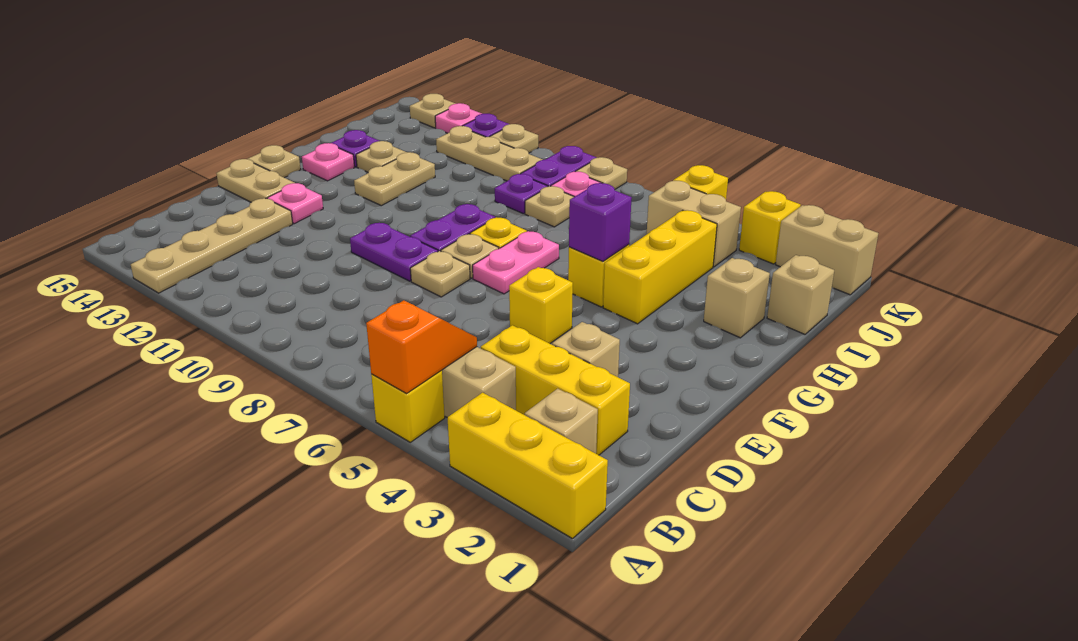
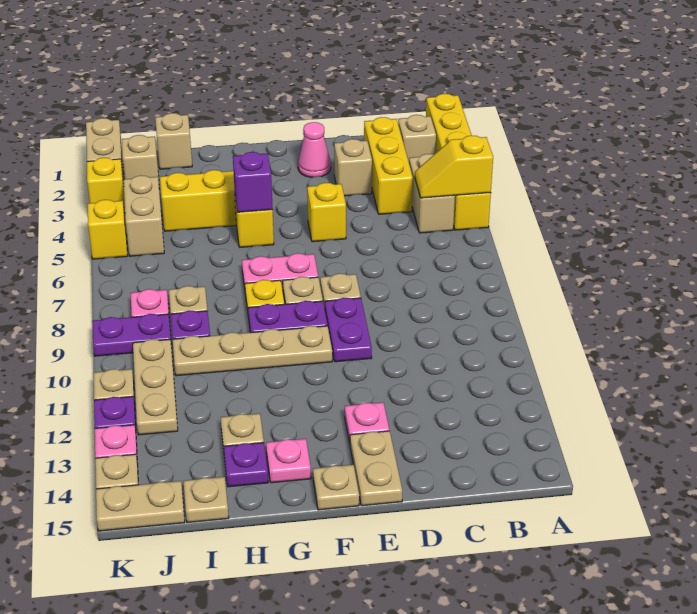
orange 1x2 slope [366,300,477,393] -> yellow 1x2 slope [415,135,493,198]
tan 1x4 plate [131,198,293,293] -> tan 1x4 plate moved to [173,326,332,376]
none -> pink 1x1 cone [298,122,331,177]
tan 1x2 plate [354,152,435,206] -> tan 1x2 plate moved to [96,481,185,531]
tan 1x1 brick [704,258,770,338] -> tan 1x1 brick moved to [122,135,159,181]
tan 1x1 plate [576,157,627,189] -> tan 1x1 plate moved to [184,477,229,523]

